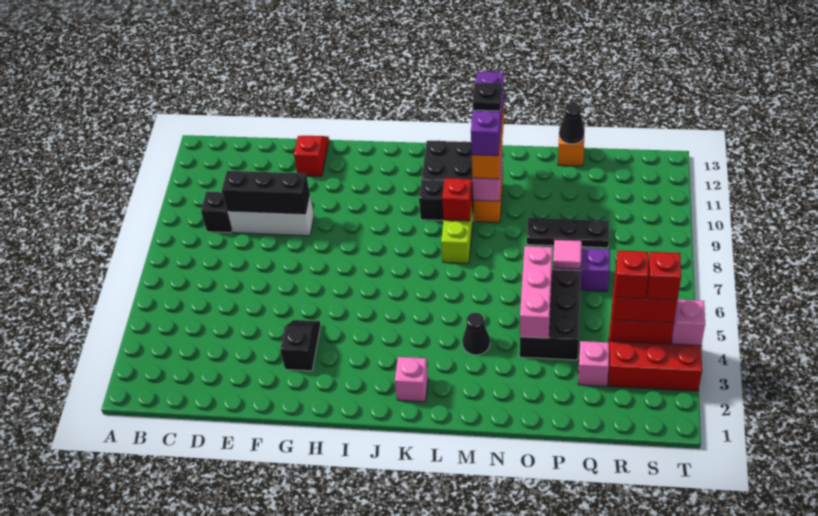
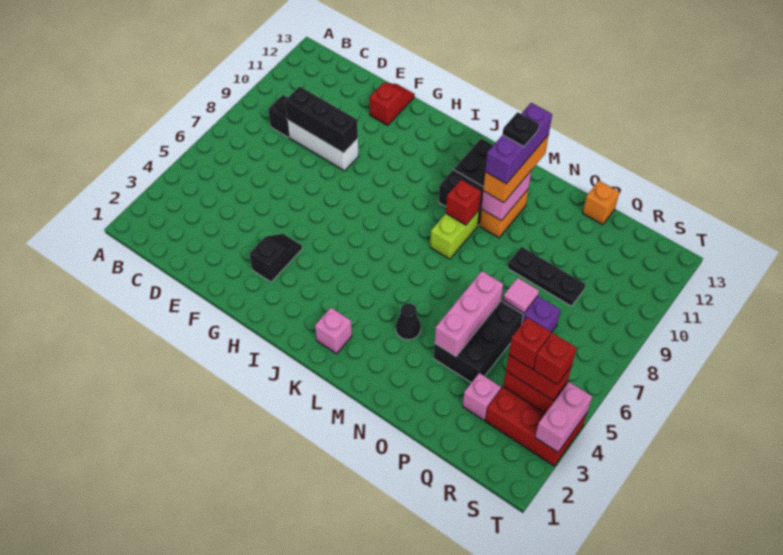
black 1x1 cone [559,103,585,144] -> none
pink 1x1 brick [672,300,705,345] -> pink 1x2 brick [535,382,592,452]

